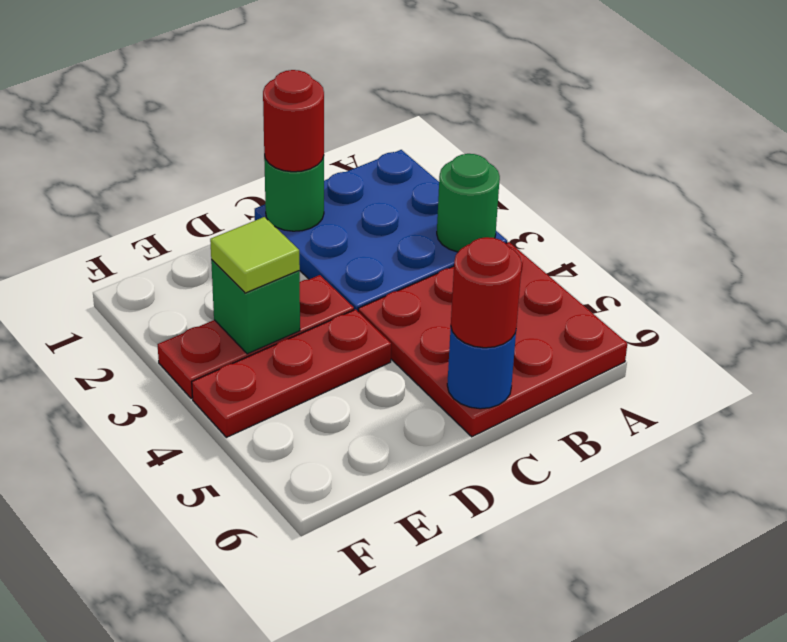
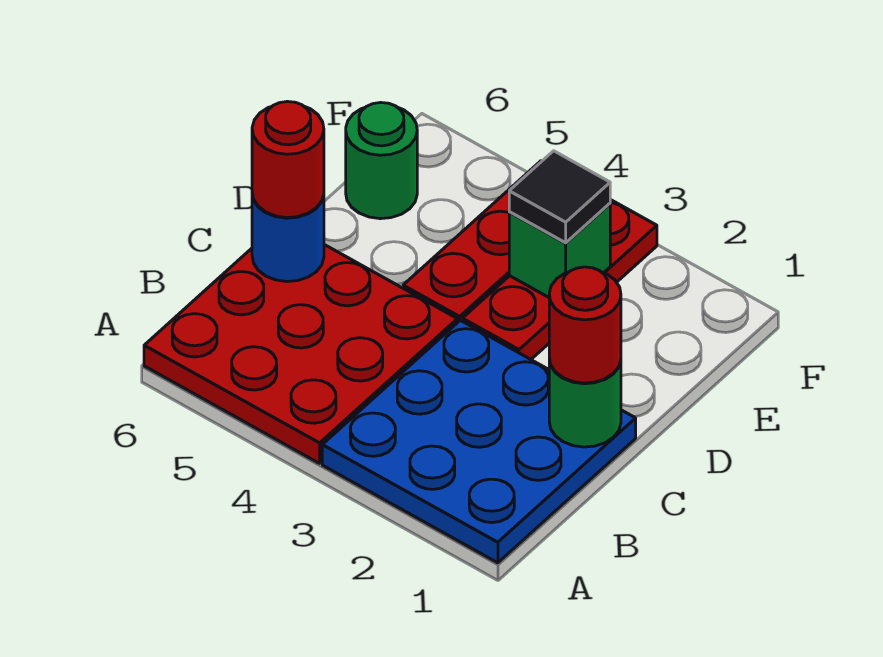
green 1x1 round brick [437,154,500,252] -> green 1x1 round brick moved to [346,102,417,219]
lime 1x1 tile [210,217,300,293] -> black 1x1 tile [509,151,610,243]

